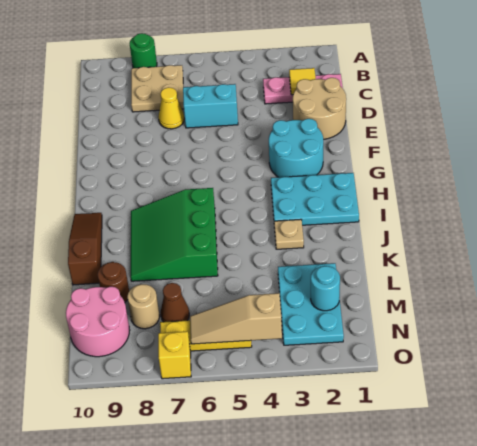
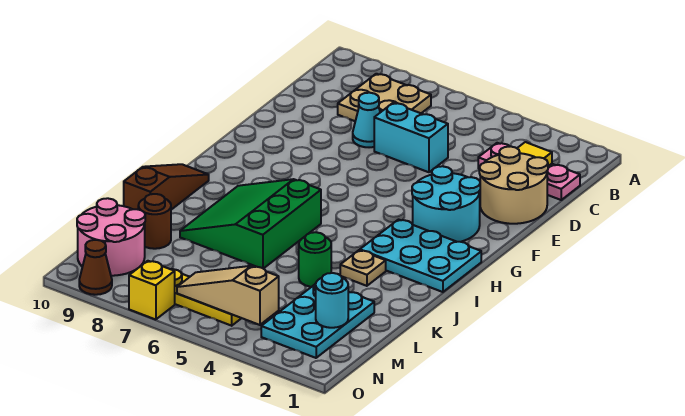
green 1x1 round brick [130,33,157,68] -> green 1x1 round brick moved to [299,232,331,287]
yellow 1x1 cone [158,87,184,129] -> cyan 1x1 cone [353,93,380,147]
brown 1x1 cone [161,283,189,322] -> brown 1x1 cone moved to [79,240,112,295]
tan 1x1 round brick [127,284,159,329] -> none

